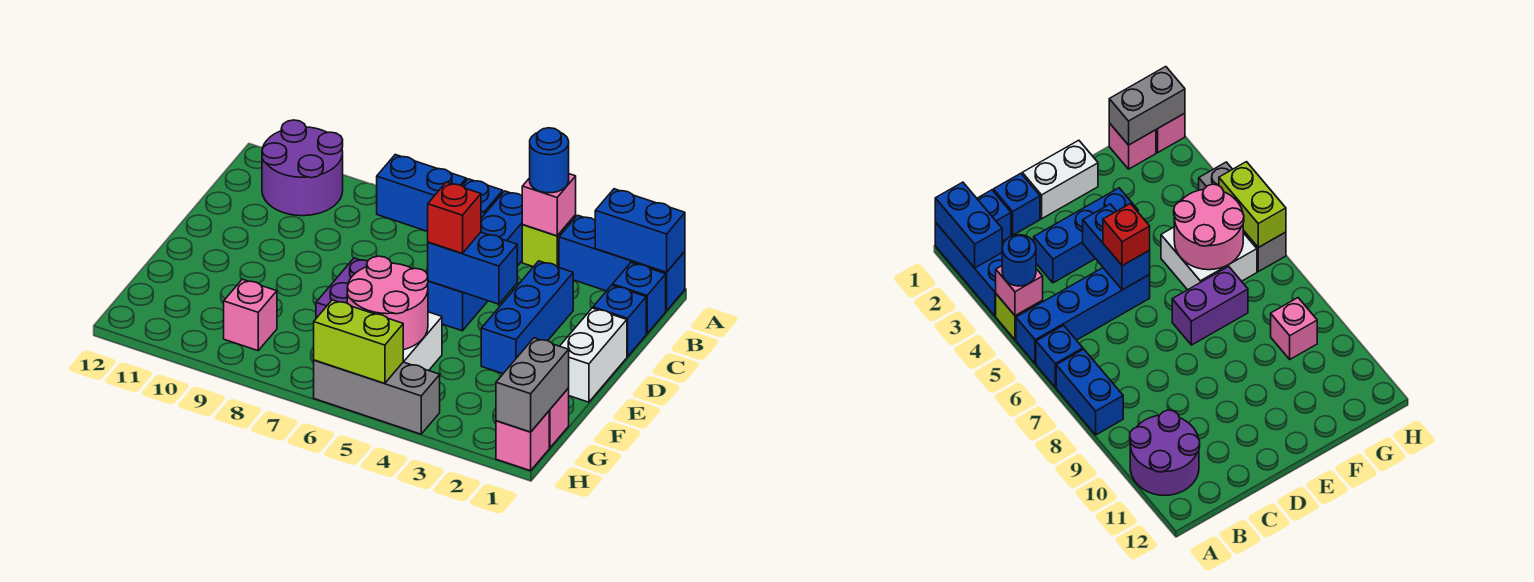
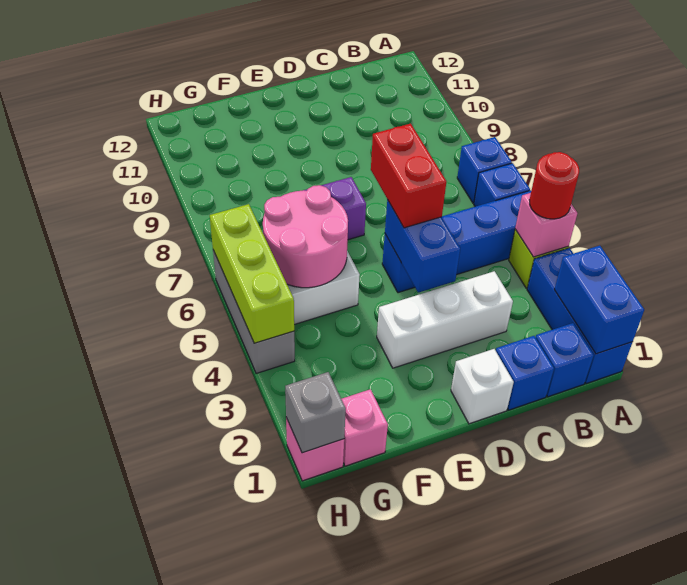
blue 1x1 round brick [530,128,569,193] -> red 1x1 round brick [530,152,579,219]
blue 1x2 brick [377,155,466,231] -> blue 1x1 brick [457,137,512,203]
purple 2x2 round brick [262,120,343,216] -> none
blue 1x3 brick [481,261,573,374] -> white 1x3 brick [377,271,513,368]
white 1x2 brick [560,308,627,402] -> white 1x1 brick [451,349,514,424]
red 1x1 brick [428,182,481,253] -> red 1x2 brick [371,123,446,228]
grey 1x2 brick [496,338,569,432] -> grey 1x1 brick [285,372,346,453]
pink 1x1 brick [224,279,277,351] -> none
lime 1x2 brick [314,300,403,384] -> lime 1x3 brick [210,204,294,343]

